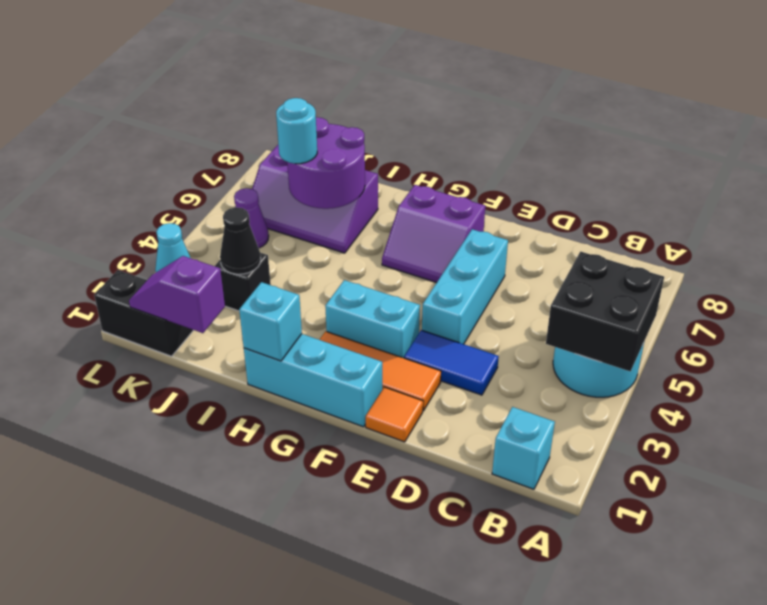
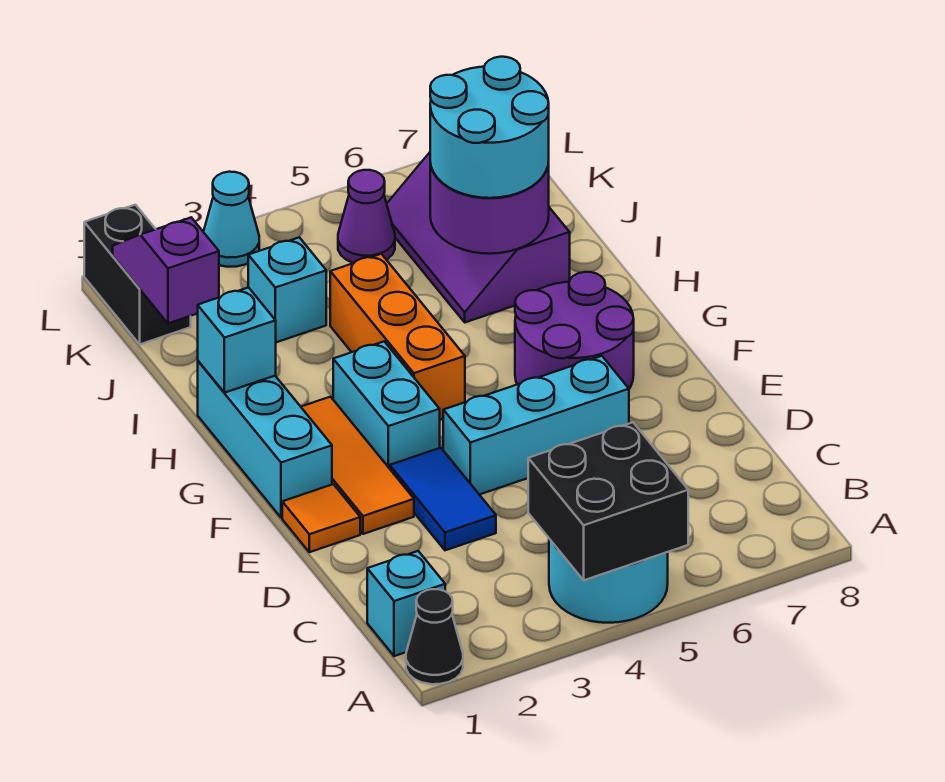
purple 2x2 slope [382,185,485,283] -> purple 2x2 round brick [515,272,634,389]
none -> orange 1x3 brick [330,254,465,419]
black 1x1 brick [215,253,271,311] -> cyan 1x1 brick [248,237,326,342]
black 1x1 cone [220,207,261,274] -> black 1x1 cone moved to [406,589,463,684]
cyan 1x1 round brick [276,98,317,164] -> cyan 2x2 round brick [430,57,549,198]

